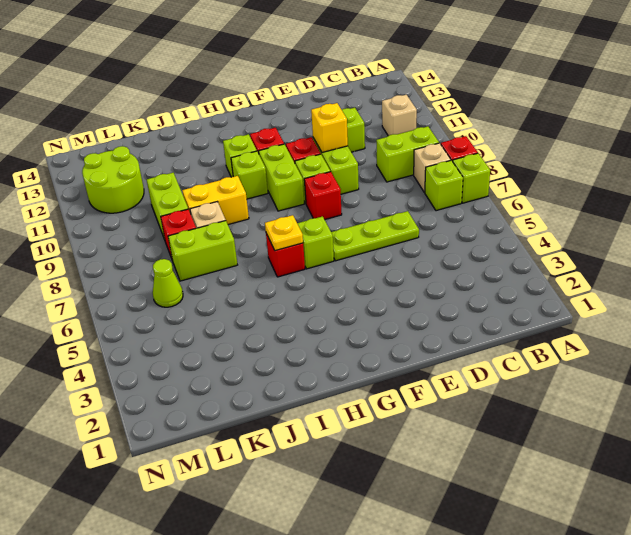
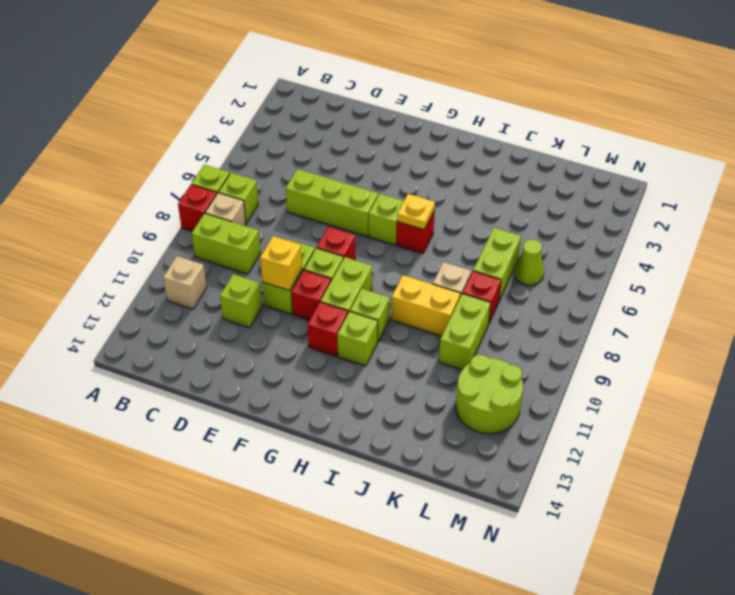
lime 1x3 plate [331,211,419,261] -> lime 1x3 brick [286,169,378,236]
lime 1x2 brick [168,221,237,281] -> lime 1x2 brick turned to [473,228,521,301]

